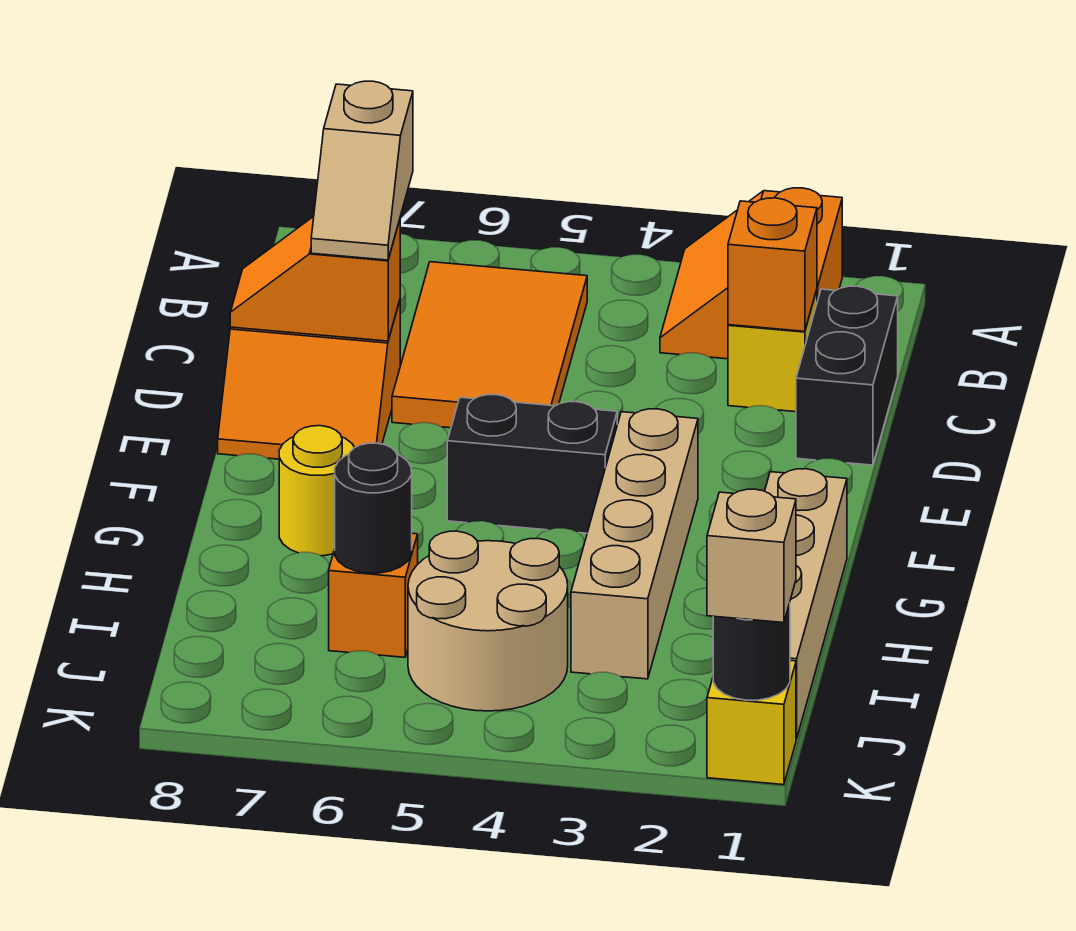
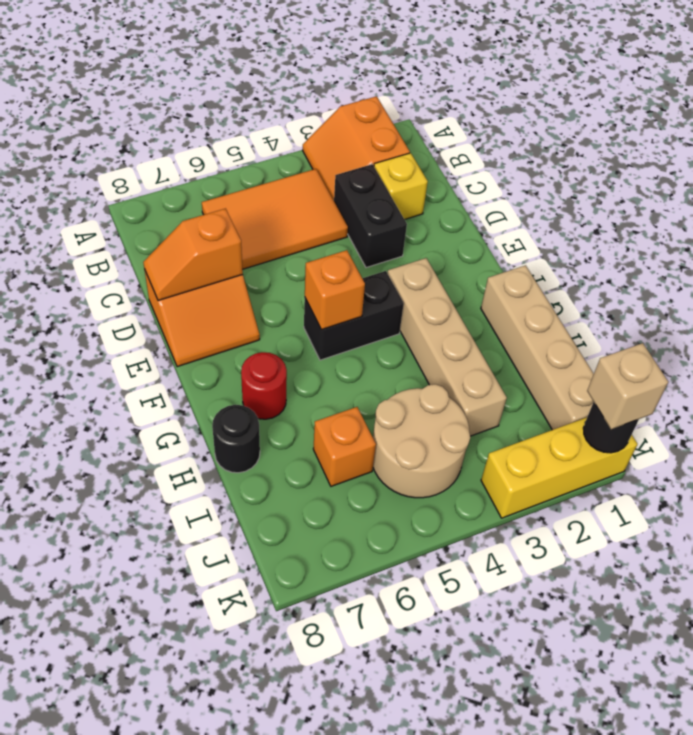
orange 2x3 tile [392,262,587,428] -> orange 2x3 tile turned to [202,169,348,269]
black 1x2 brick [796,286,898,465] -> black 1x2 brick moved to [334,164,407,268]
orange 1x1 brick [728,198,817,331] -> orange 1x1 brick moved to [305,250,365,330]
tan 1x2 slope [311,81,413,260] -> none
yellow 1x1 round brick [279,426,354,556] -> red 1x1 round brick [241,352,287,419]
black 1x1 round brick [335,443,412,573] -> black 1x1 round brick moved to [212,405,260,473]
yellow 1x1 brick [707,661,796,785] -> yellow 1x3 brick [481,417,637,518]

